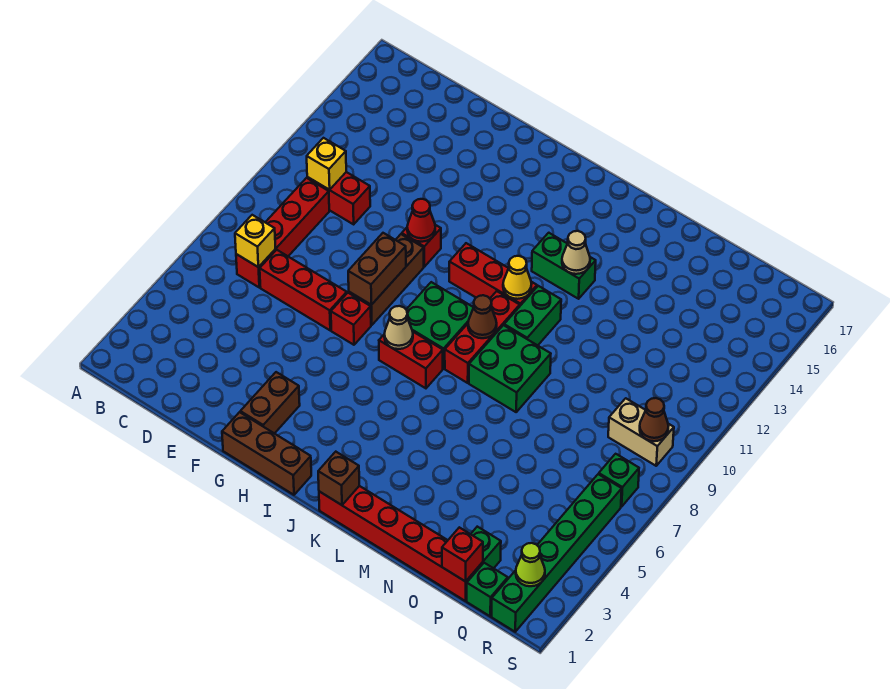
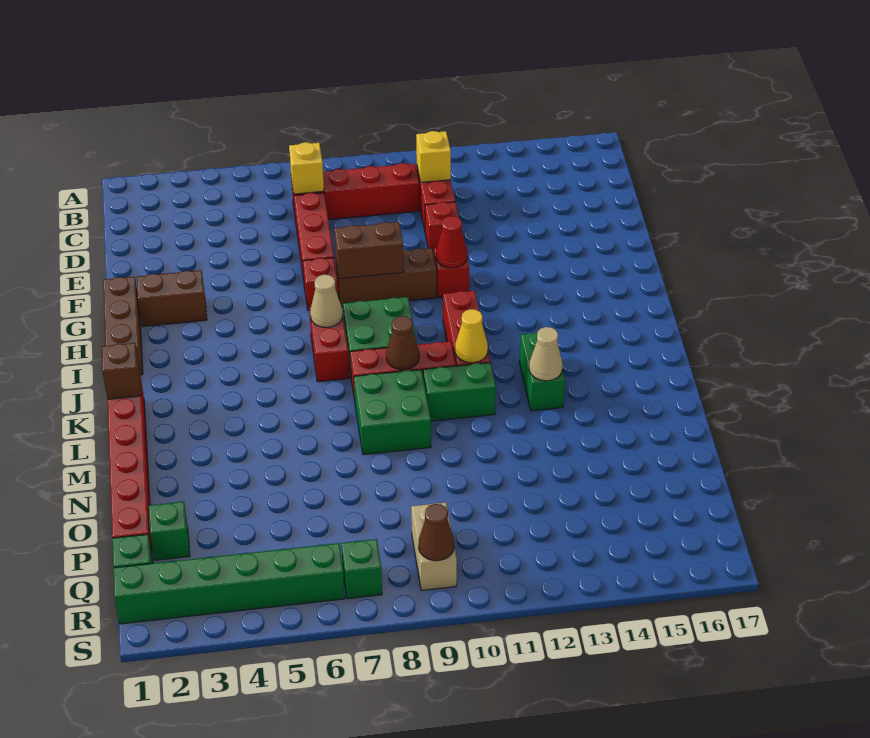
red 1x1 brick [442,527,483,582] -> red 1x1 brick moved to [425,202,459,253]
lime 1x1 cone [516,543,545,586] -> none

